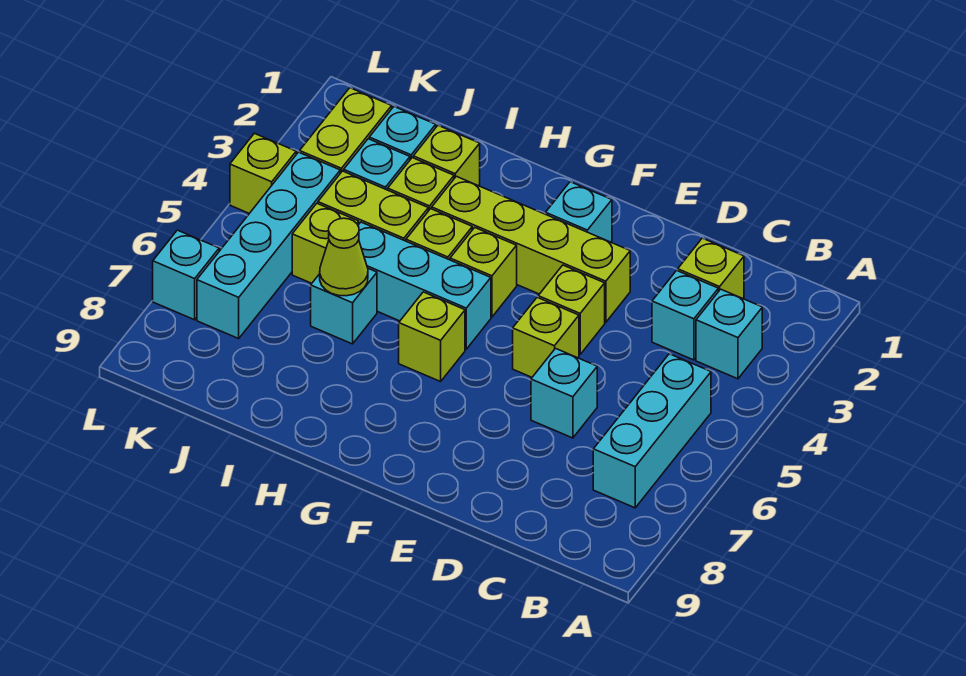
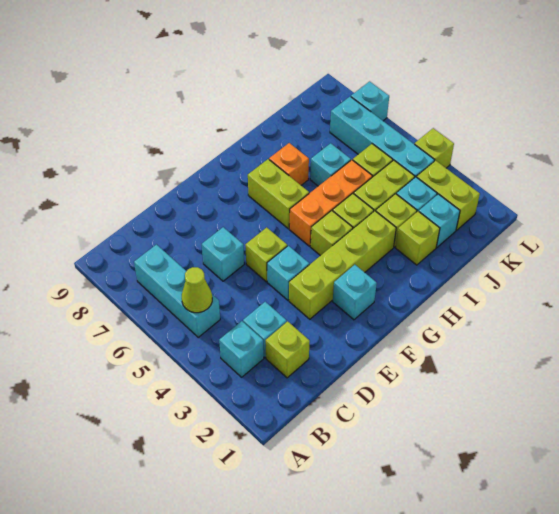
lime 1x1 brick [538,265,605,355] -> cyan 1x1 brick [267,246,309,300]
cyan 1x3 brick [358,222,491,349] -> orange 1x3 brick [289,160,372,246]
lime 1x1 brick [399,292,465,382] -> lime 1x2 brick [248,159,309,229]
none -> orange 1x1 brick [269,143,309,185]
lime 1x1 cone [320,218,368,296] -> lime 1x1 cone moved to [182,267,212,313]

